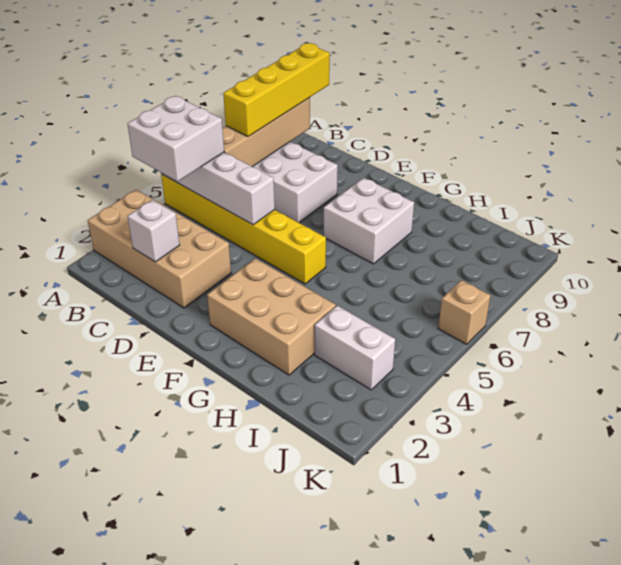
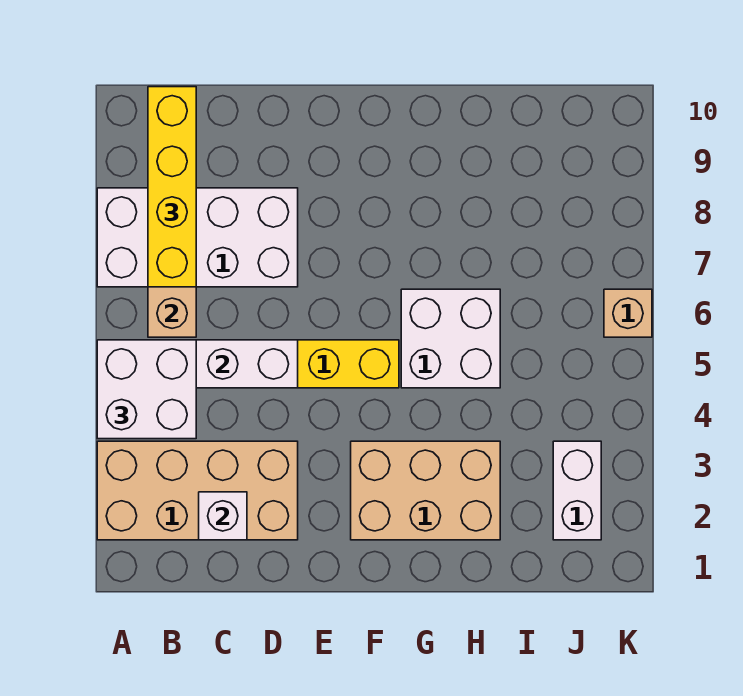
white 2x2 brick [324,178,414,264] -> white 2x2 brick moved to [401,289,500,388]
white 1x2 brick [315,306,395,390] -> white 1x2 brick turned to [553,441,601,540]

